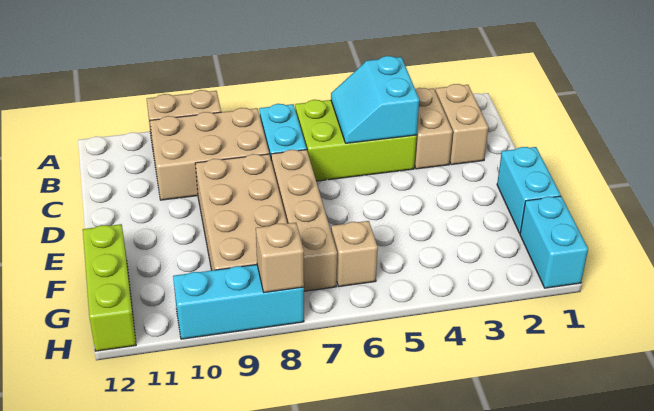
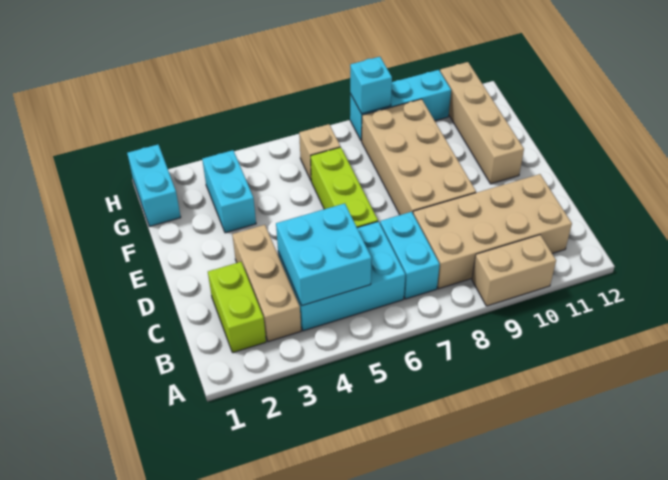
tan 1x2 brick [435,84,488,165] -> lime 1x2 brick [208,262,266,353]
tan 1x2 brick [414,88,453,169] -> tan 1x3 brick [232,225,301,342]
lime 2x3 brick [295,100,417,181] -> cyan 2x3 brick [278,221,405,331]
cyan 2x2 slope [331,56,419,143] -> cyan 2x2 brick [276,203,372,306]
tan 2x3 brick [150,108,269,200] -> tan 2x4 brick [413,174,572,289]
tan 1x4 brick [271,150,337,291] -> tan 1x4 brick moved to [440,62,524,184]
cyan 1x2 brick [497,147,561,233] -> cyan 1x2 brick moved to [202,150,256,233]
lime 1x3 brick [83,224,136,351] -> lime 1x3 brick moved to [311,147,378,228]
tan 1x1 brick [256,223,304,292] -> cyan 1x1 brick [350,57,392,114]

